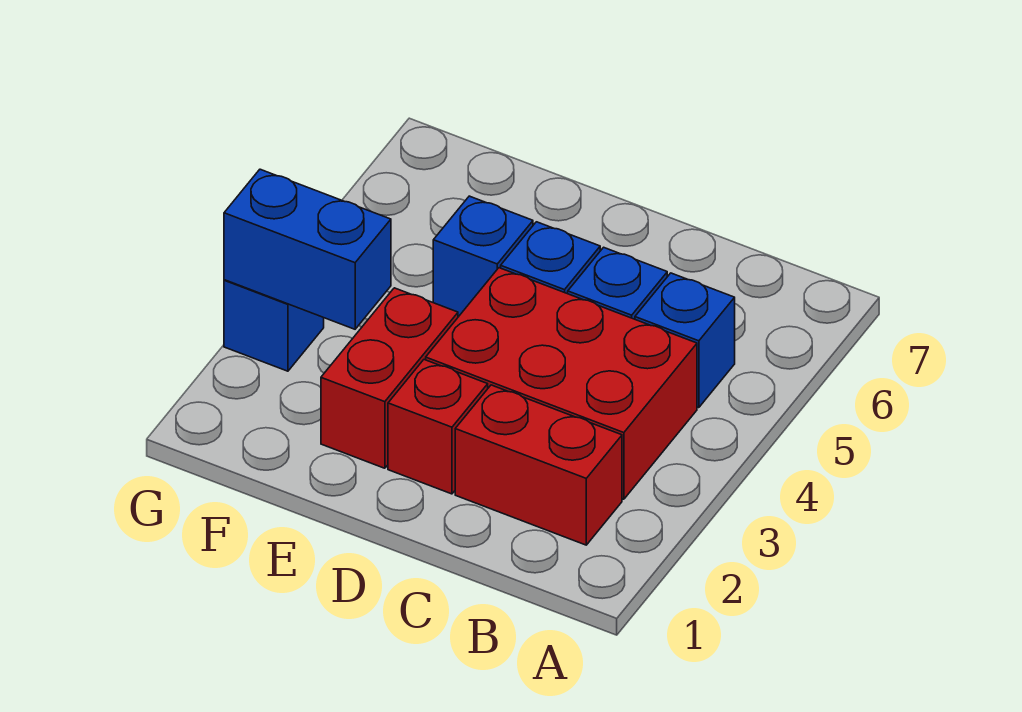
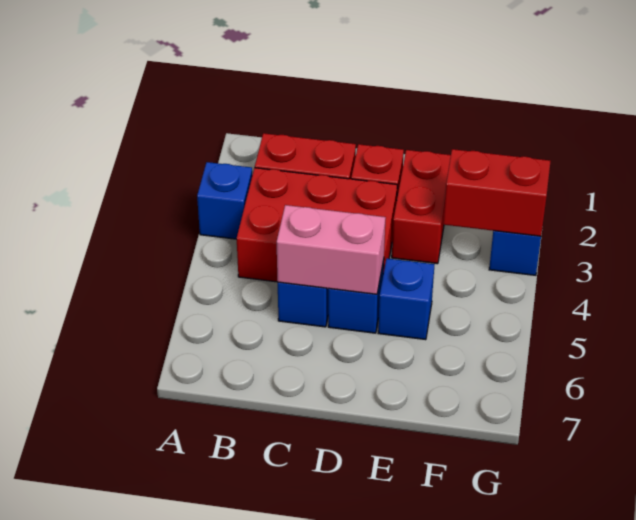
blue 1x1 brick [635,273,735,408] -> blue 1x1 brick moved to [197,162,252,239]
none -> pink 1x2 brick [277,205,386,294]
blue 1x2 brick [224,169,391,329] -> red 1x2 brick [443,149,551,236]

